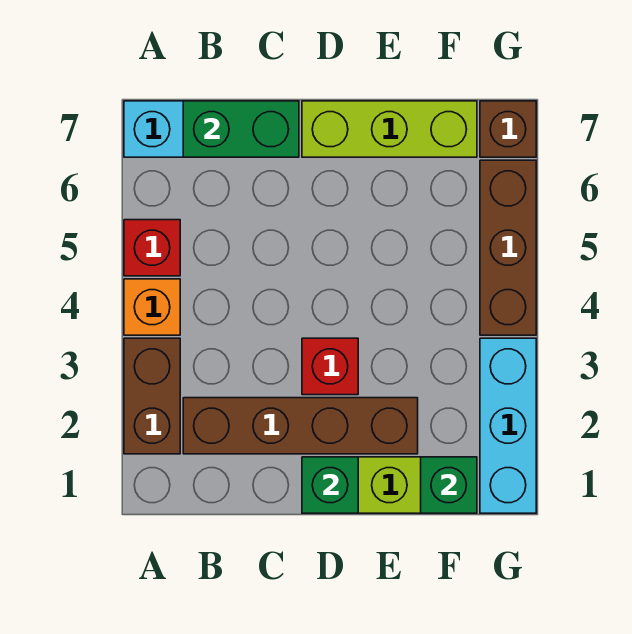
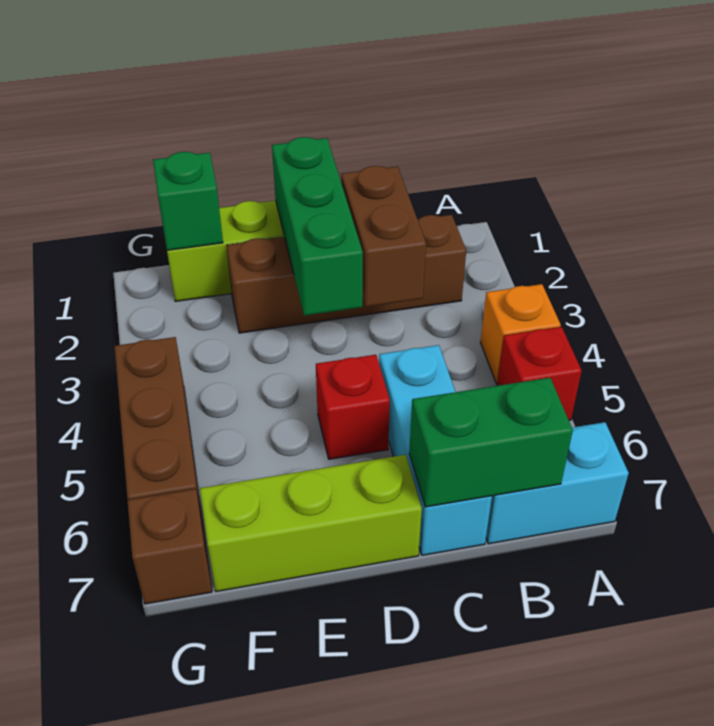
brown 1x2 brick [124,338,180,454] -> brown 1x2 brick moved to [341,166,426,307]
green 1x1 brick [302,457,358,513] -> green 1x3 brick [272,137,363,316]
red 1x1 brick [302,338,358,395] -> red 1x1 brick moved to [316,355,390,459]
cyan 1x3 brick [480,338,536,513] -> cyan 1x3 brick moved to [379,345,492,555]

